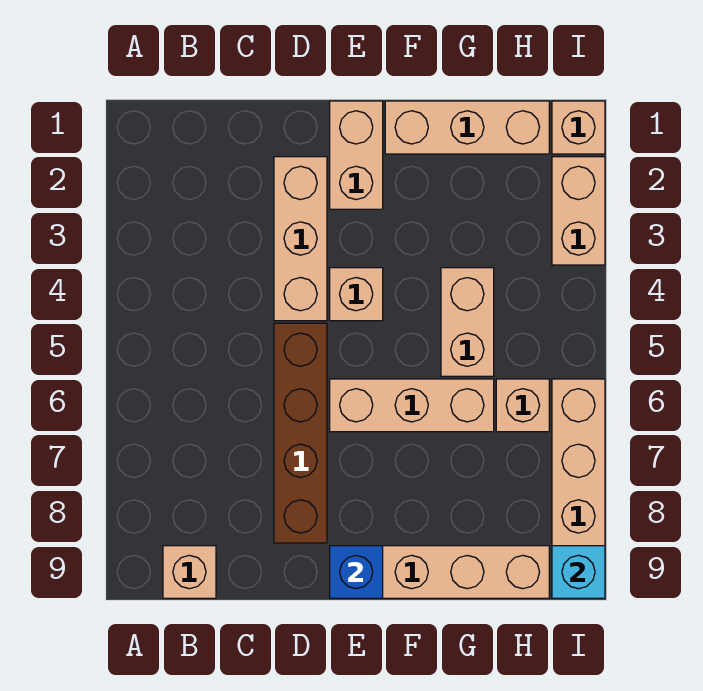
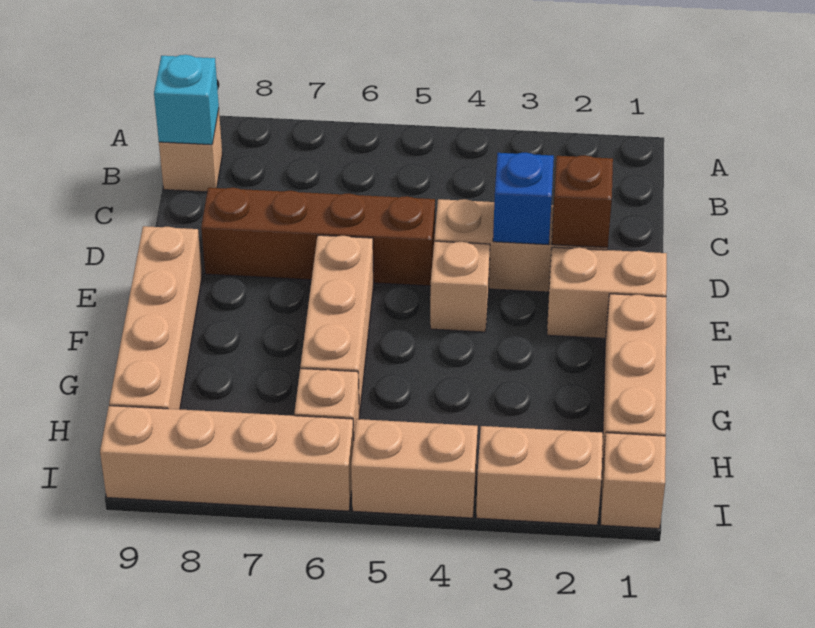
none -> brown 1x1 brick [552,155,613,248]
blue 1x1 brick [330,546,383,598] -> blue 1x1 brick moved to [493,153,554,245]
tan 1x2 brick [441,268,494,376] -> tan 1x2 brick moved to [351,419,478,518]
cyan 1x1 brick [552,546,605,598] -> cyan 1x1 brick moved to [154,55,219,145]

